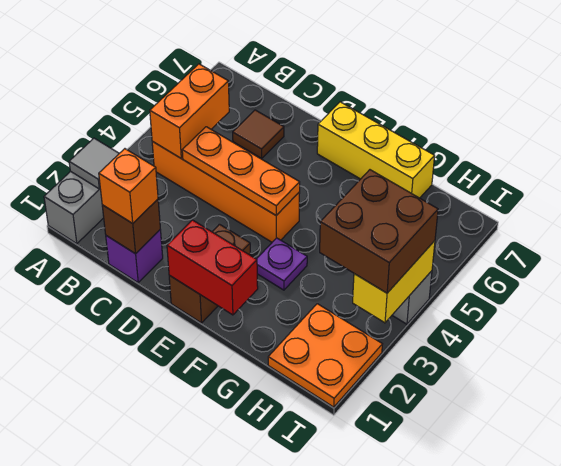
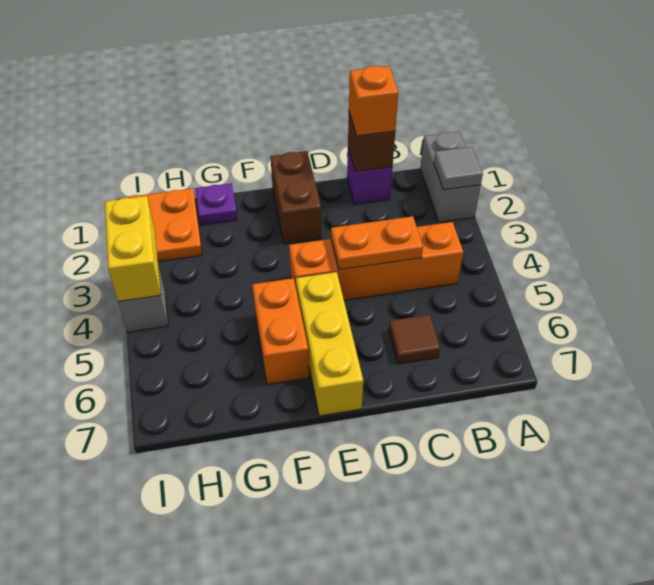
orange 1x2 brick [150,64,229,158] -> orange 1x2 brick moved to [252,278,309,385]
orange 1x3 plate [182,127,300,215] -> orange 1x2 plate [331,216,423,270]
red 1x2 brick [167,220,258,315] -> none
yellow 1x3 brick [317,102,435,198] -> yellow 1x3 brick turned to [296,272,363,416]
purple 1x1 plate [257,238,307,290] -> purple 1x1 plate moved to [195,183,237,225]
brown 2x2 brick [320,170,438,293] -> none

